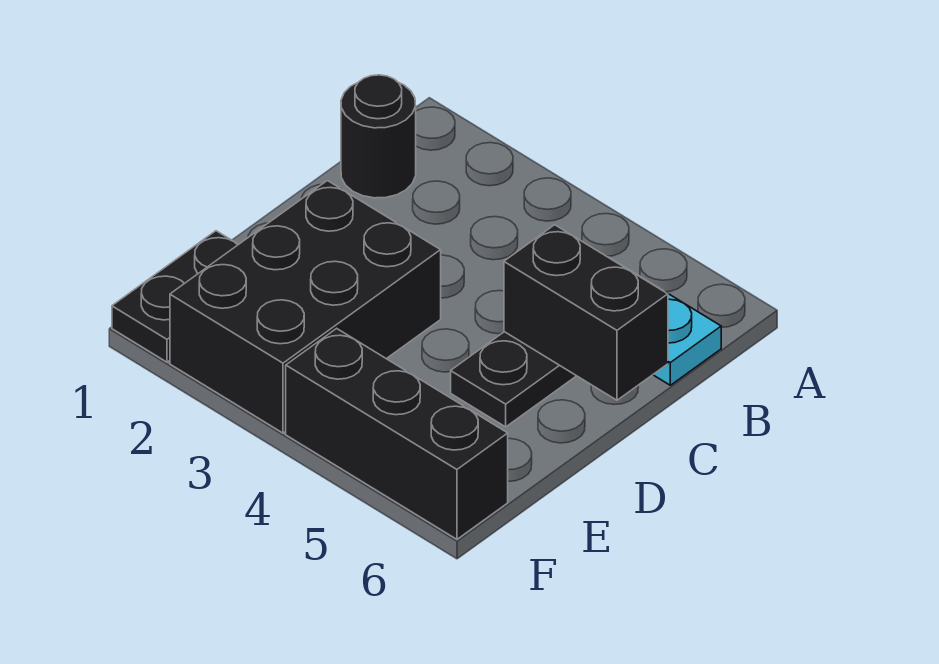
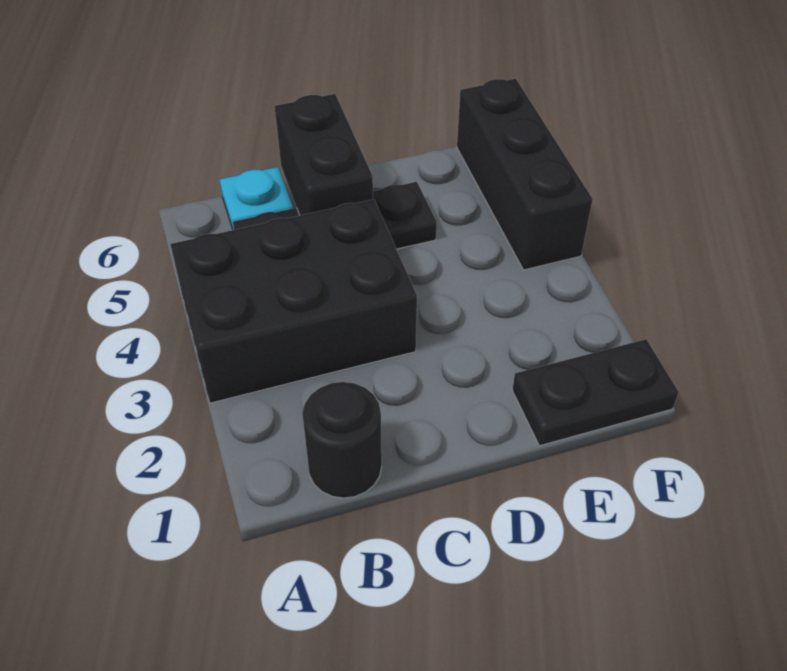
black 2x3 brick [170,181,441,433] -> black 2x3 brick moved to [170,199,417,403]

